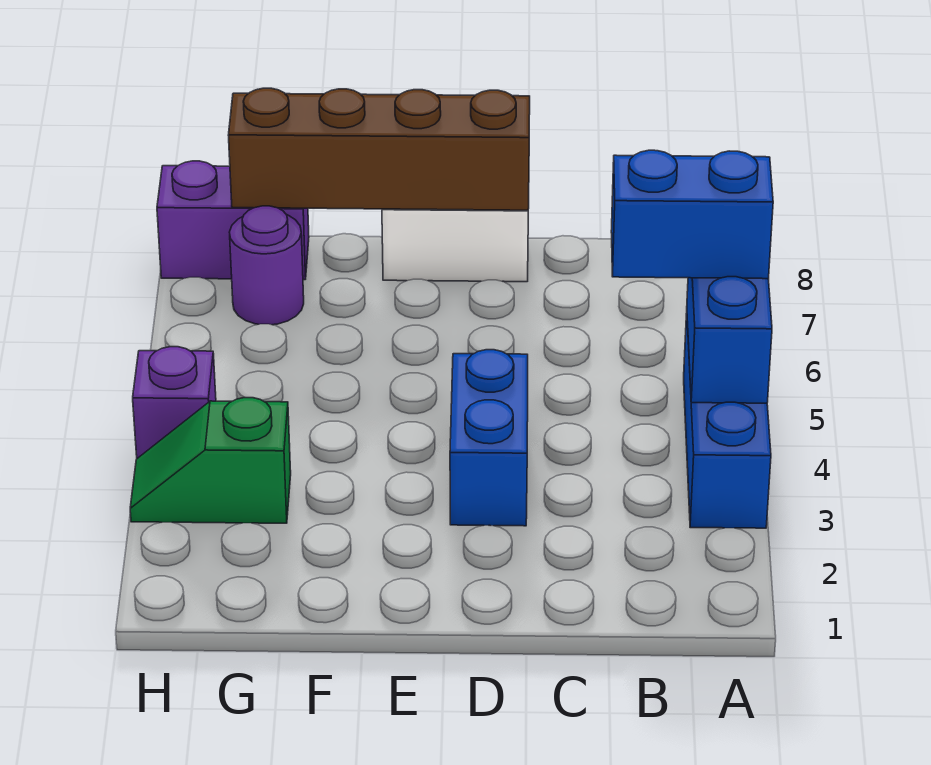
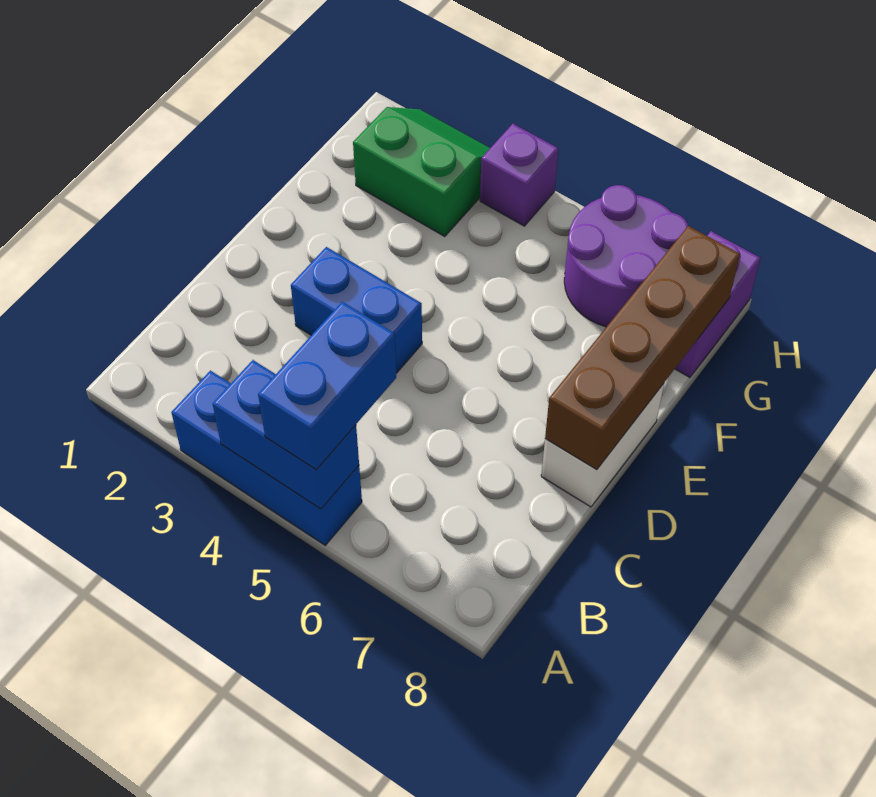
green 1x2 slope [130,398,291,523] -> green 2x2 slope [353,107,490,237]
purple 1x1 round brick [229,206,304,325] -> purple 2x2 round brick [564,185,688,327]

